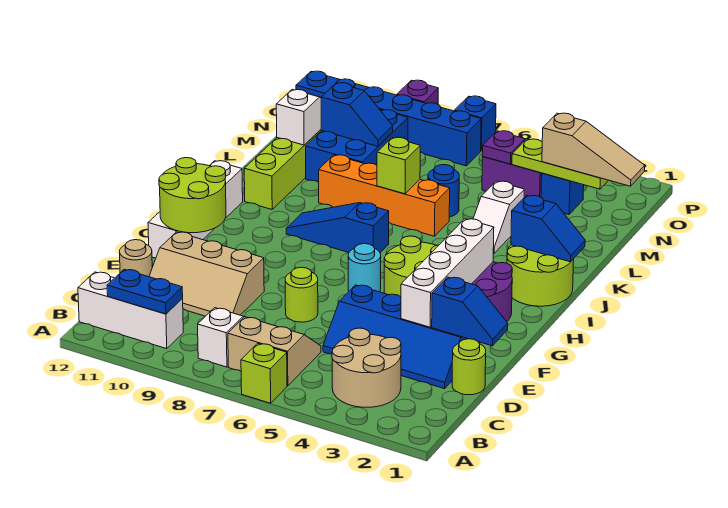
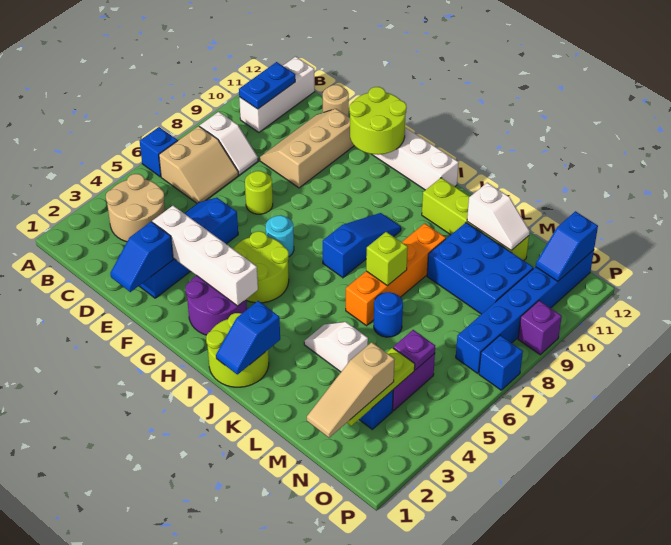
lime 1x1 brick [241,343,287,403] -> blue 1x1 brick [140,127,178,177]
lime 1x1 round brick [452,339,486,395] -> none
blue 1x2 slope [321,83,393,146] -> blue 1x2 slope moved to [536,211,598,281]

